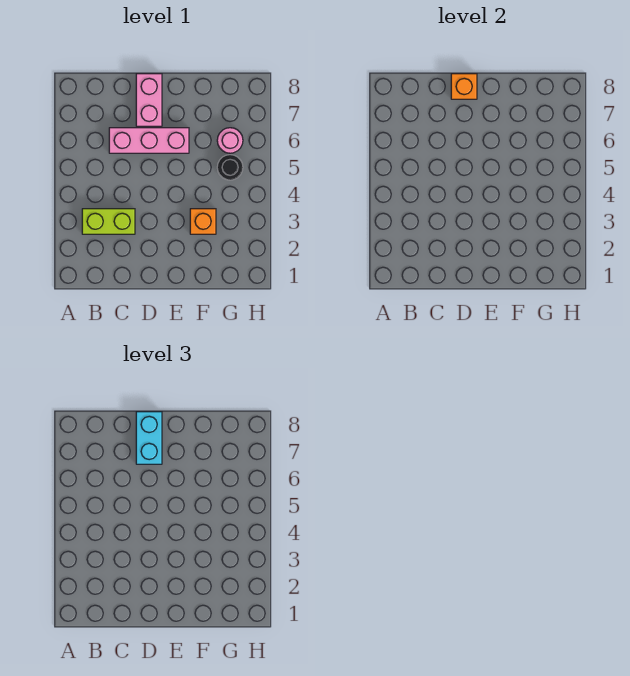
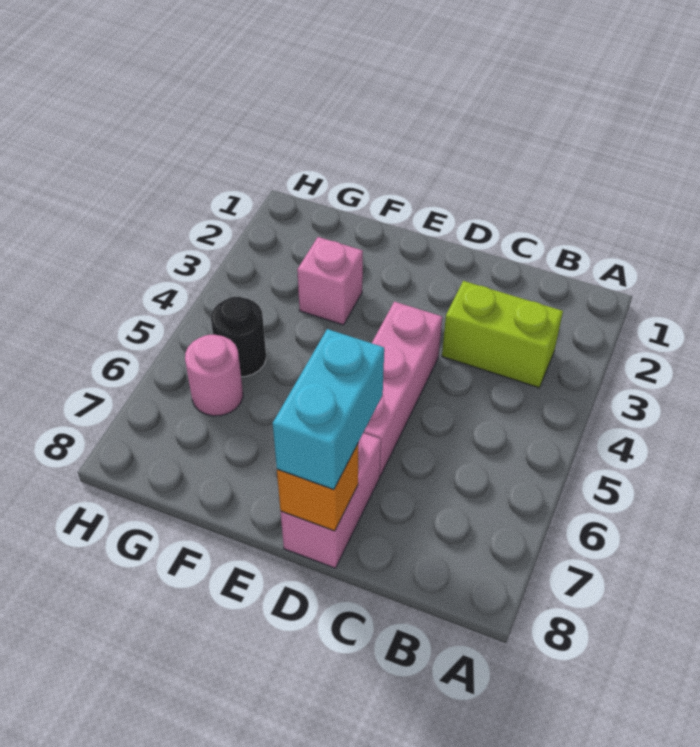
pink 1x3 brick [109,128,189,153] -> pink 1x3 brick turned to [363,302,442,476]
orange 1x1 brick [190,209,216,234] -> pink 1x1 brick [297,237,363,325]

